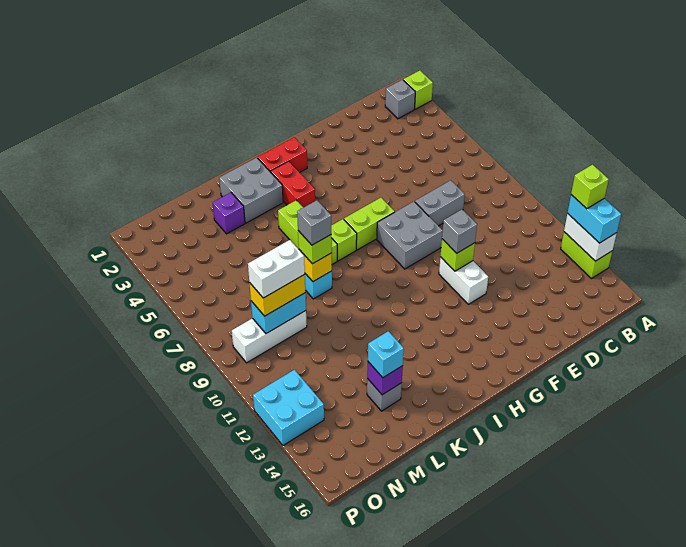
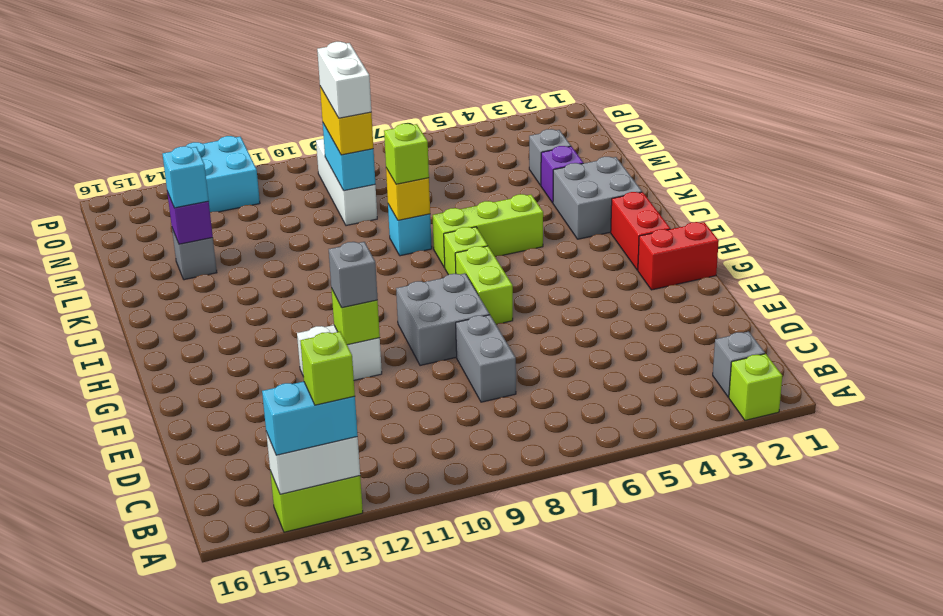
red 1x2 brick [271,161,315,208] -> red 1x2 brick moved to [638,222,719,290]
grey 1x1 brick [297,200,331,245] -> grey 1x1 brick moved to [529,129,571,185]

